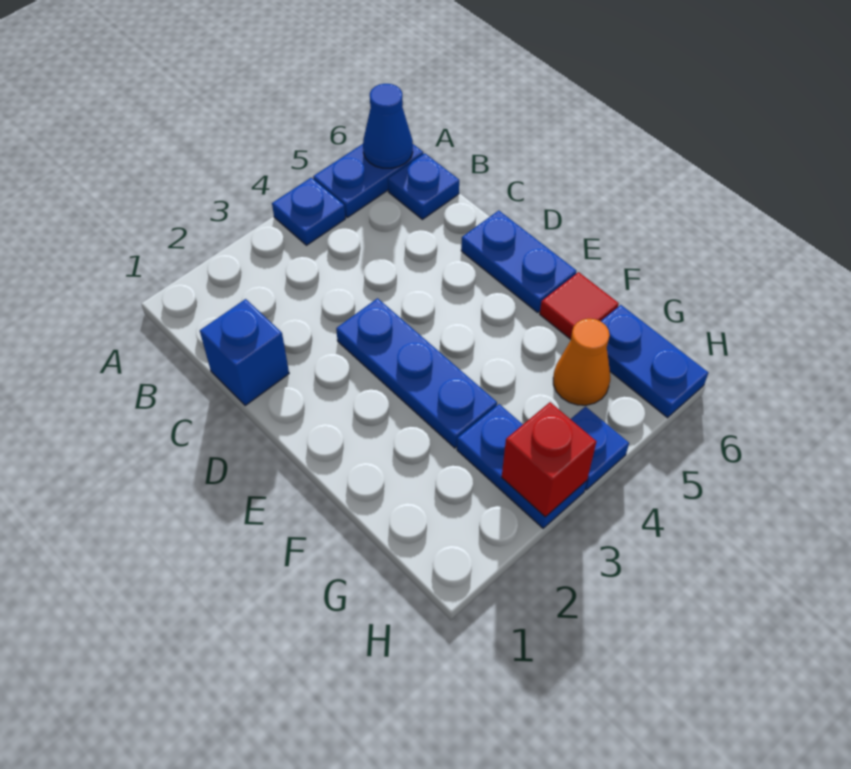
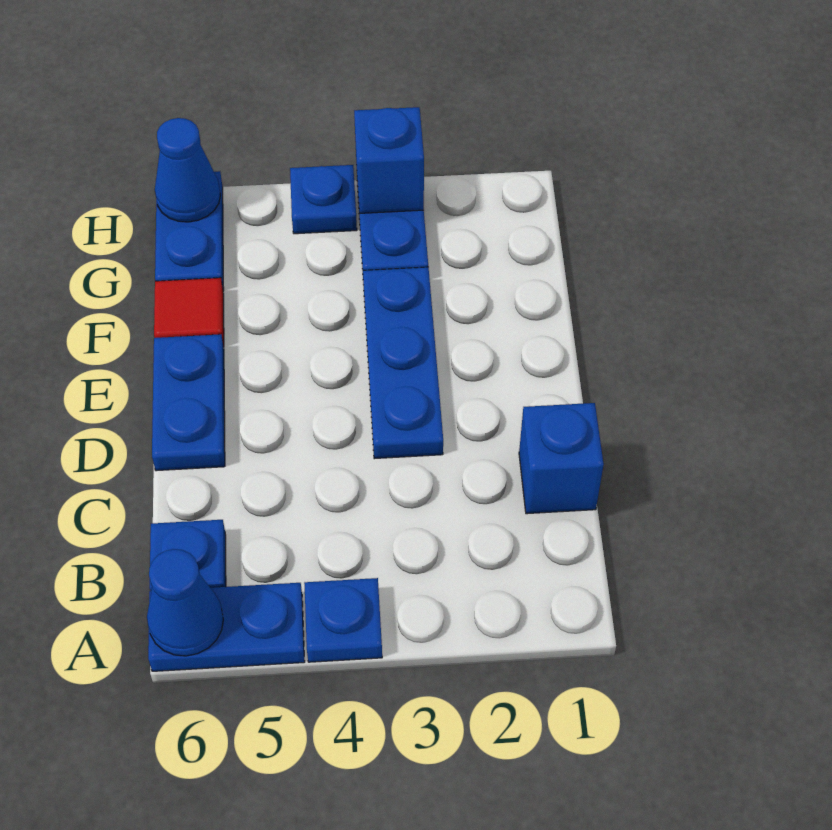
orange 1x1 cone [553,319,610,405] -> none
red 1x1 brick [502,402,597,517] -> blue 1x1 brick [354,107,424,213]
none -> blue 1x1 cone [155,118,220,222]

